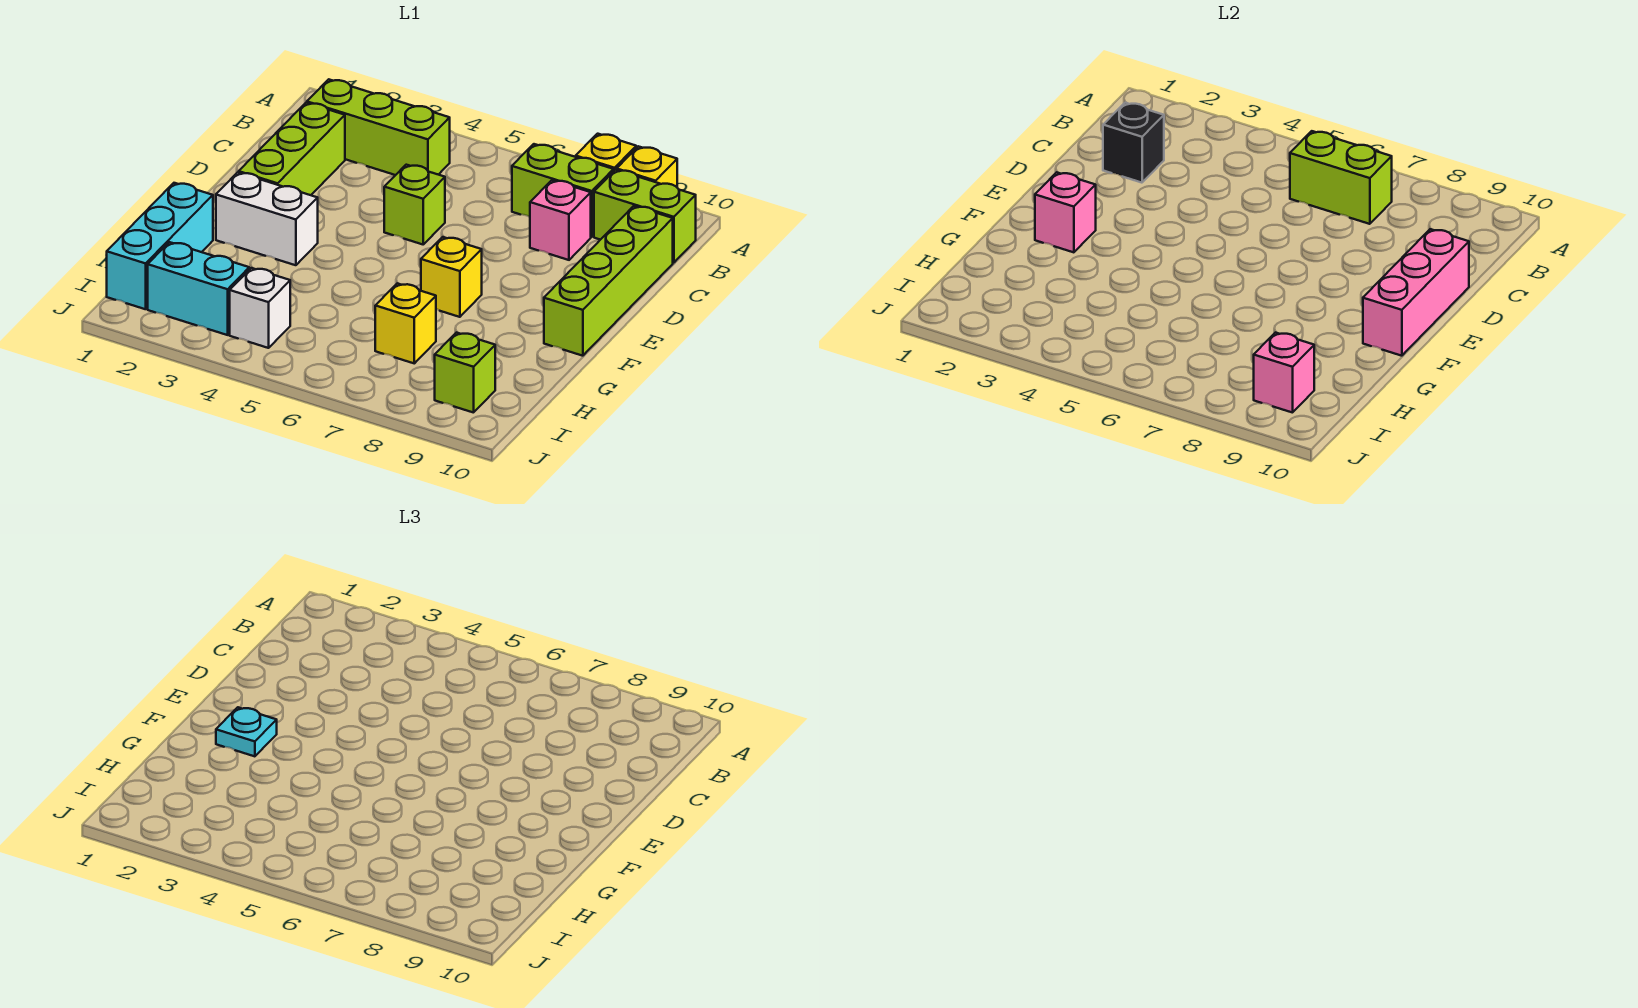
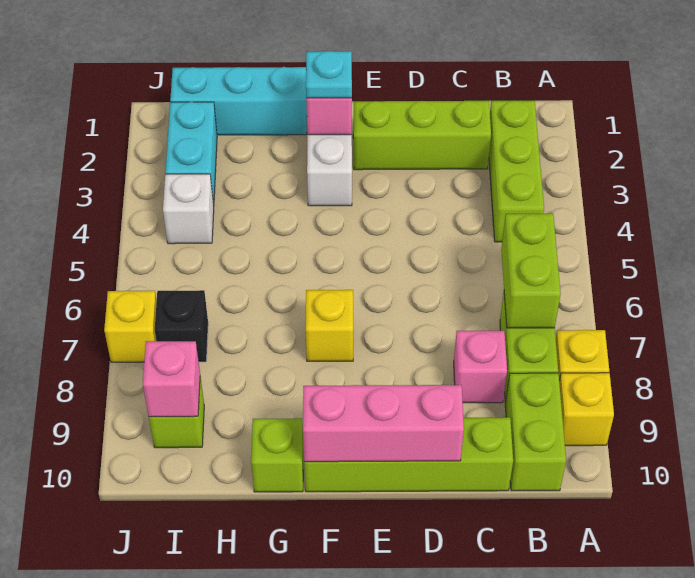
black 1x1 brick [1103,103,1164,183] -> black 1x1 brick moved to [155,290,208,362]
lime 1x1 brick [384,165,445,244] -> lime 1x1 brick moved to [251,418,303,492]
yellow 1x1 brick [375,283,436,363] -> yellow 1x1 brick moved to [104,291,157,362]

